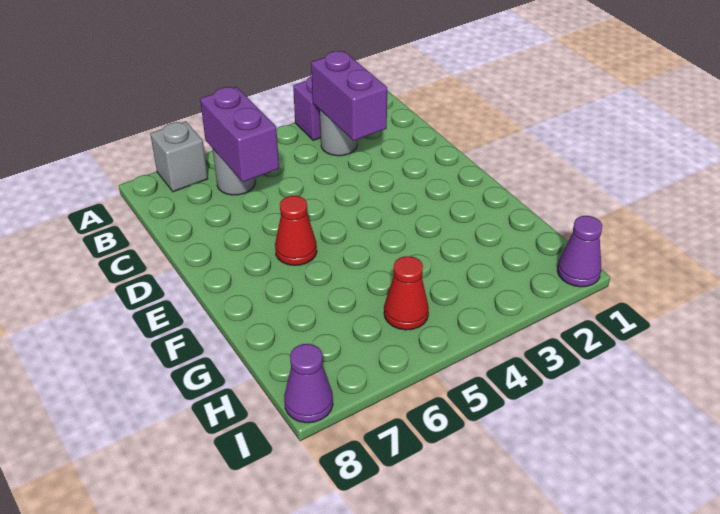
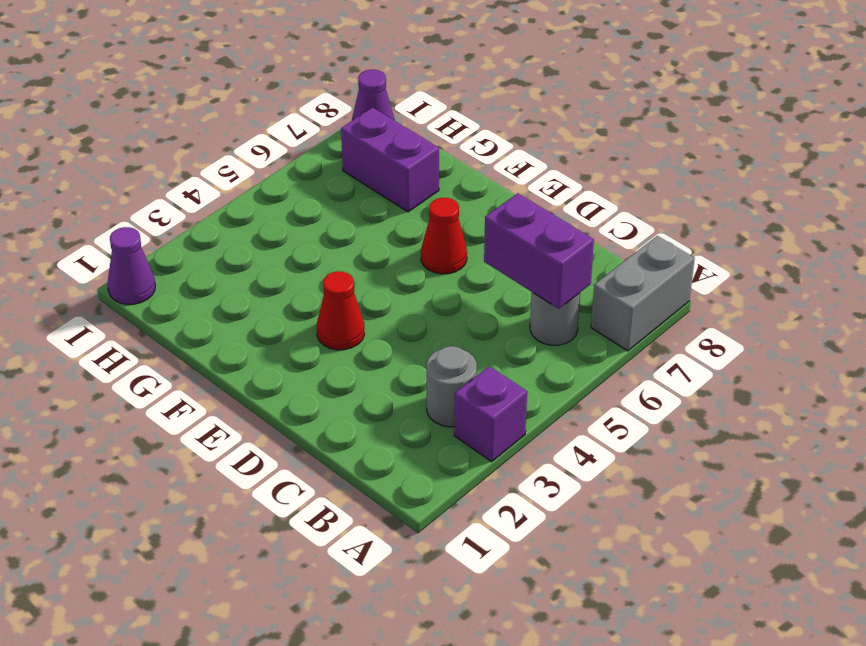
grey 1x1 brick [150,121,208,192] -> grey 1x2 brick [591,236,695,351]
purple 1x2 brick [311,51,387,141] -> purple 1x2 brick moved to [341,108,439,212]
red 1x1 cone [384,256,429,330] -> red 1x1 cone moved to [317,271,364,350]

